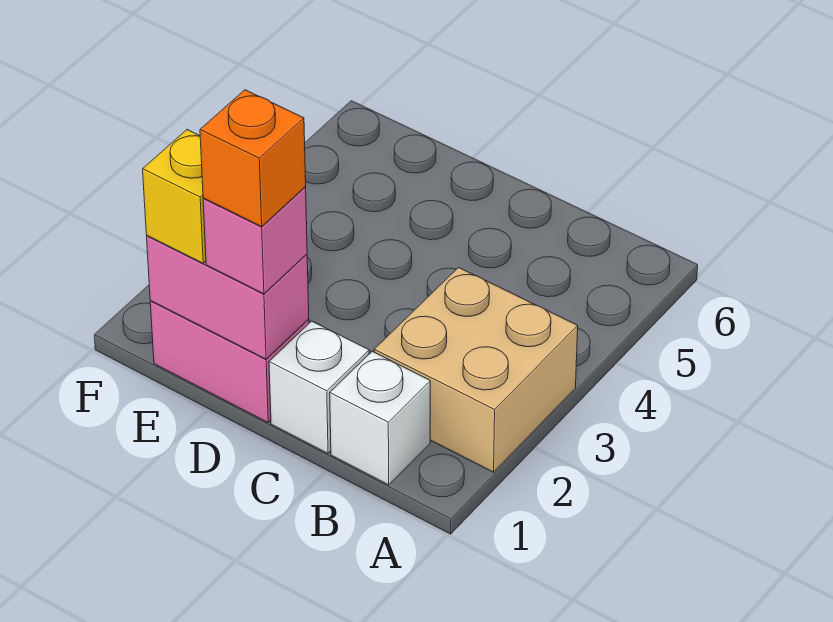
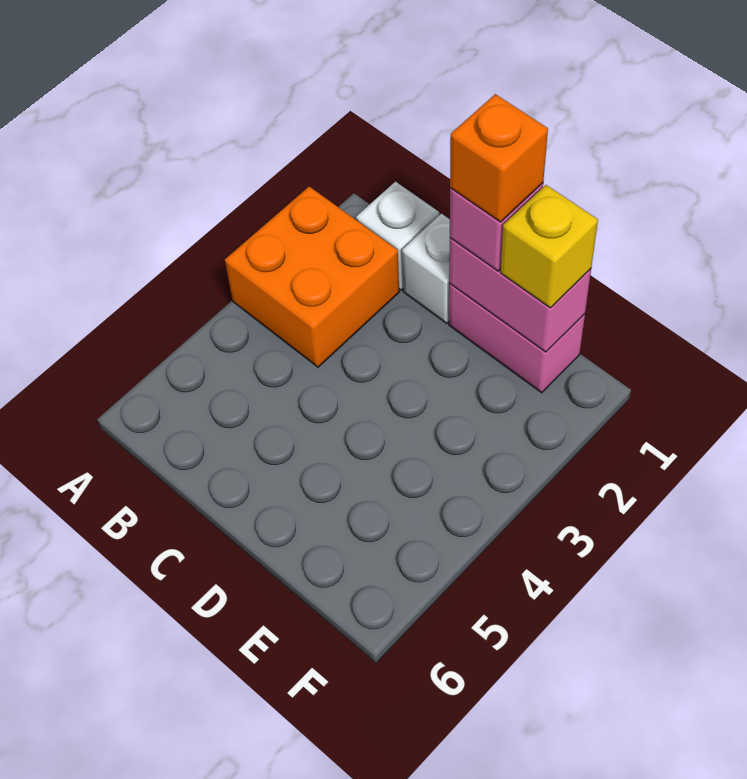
tan 2x2 brick [374,267,578,472] -> orange 2x2 brick [225,187,399,367]

